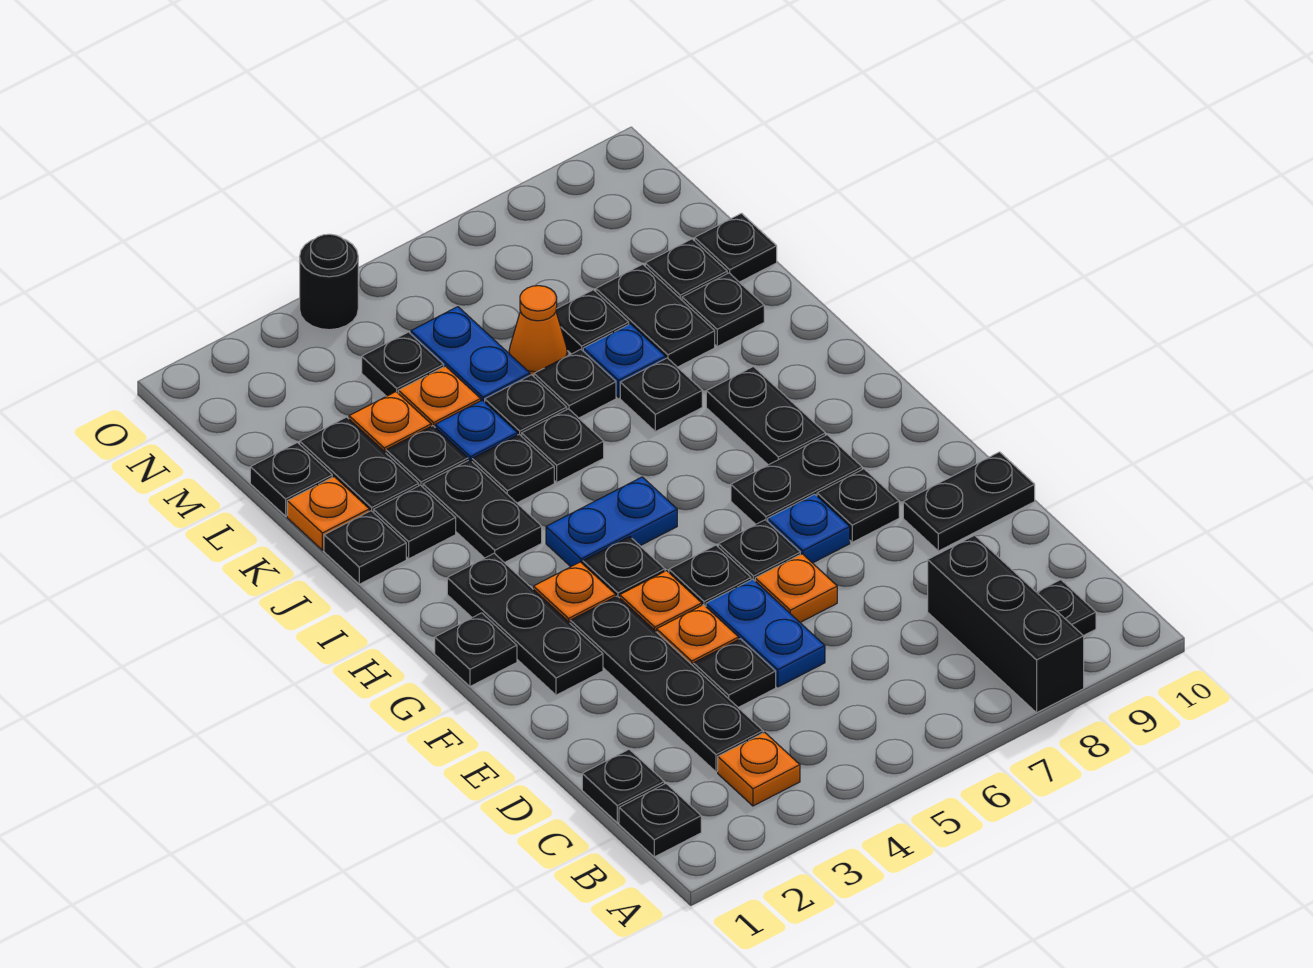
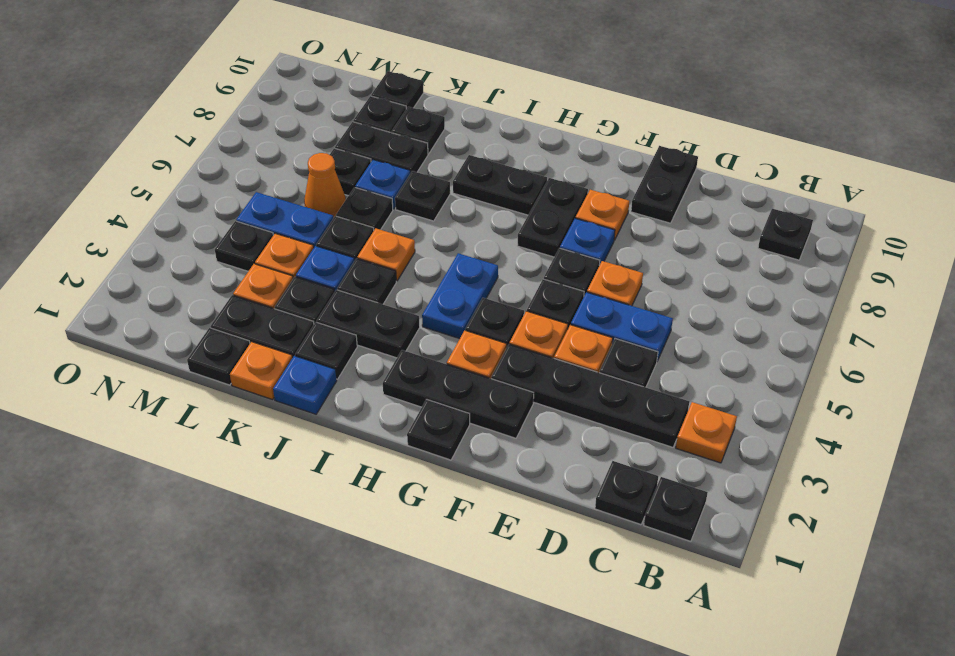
black 1x3 brick [928,535,1084,713] -> none
black 1x1 plate [817,469,899,542] -> orange 1x1 plate [576,190,629,240]
black 1x1 plate [324,511,406,584] -> blue 1x1 plate [273,356,337,414]
black 1x1 plate [522,409,604,482] -> orange 1x1 plate [357,228,415,281]
black 1x1 round brick [300,234,358,330] -> none

